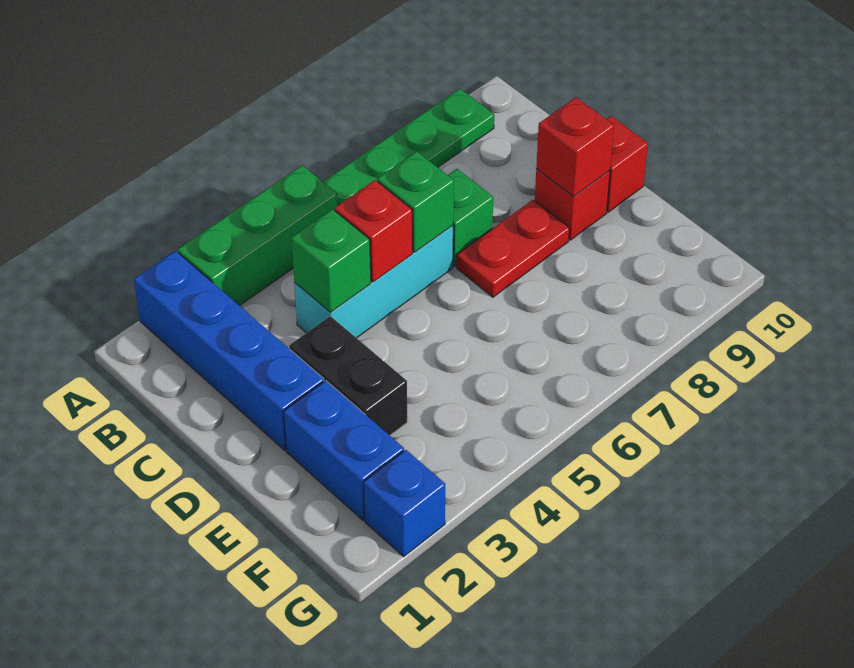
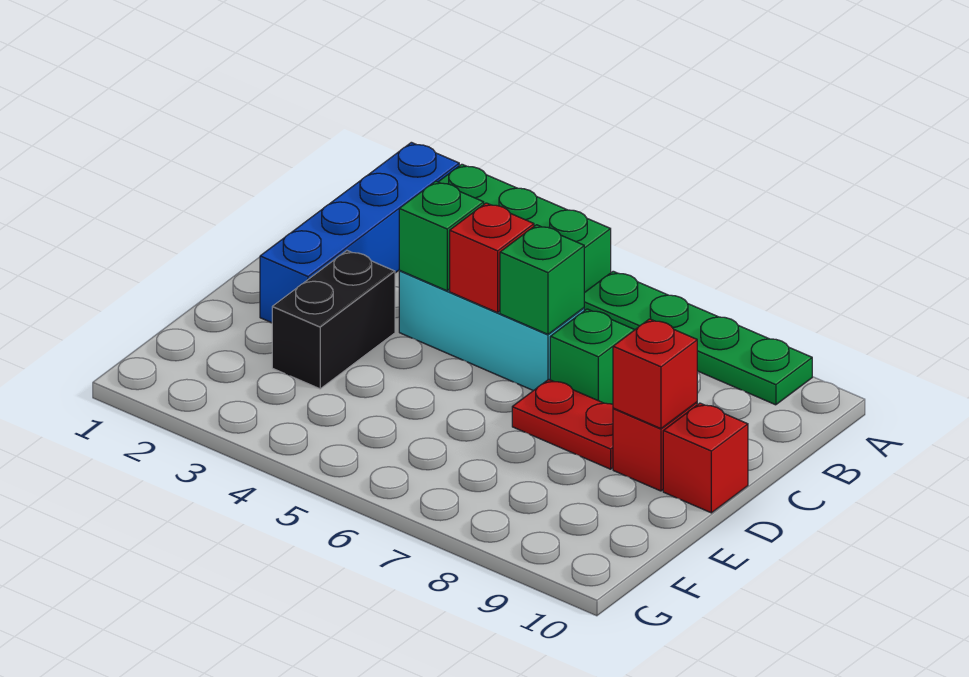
blue 1x2 brick [284,381,404,520] -> none
blue 1x1 brick [364,450,445,557] -> none

